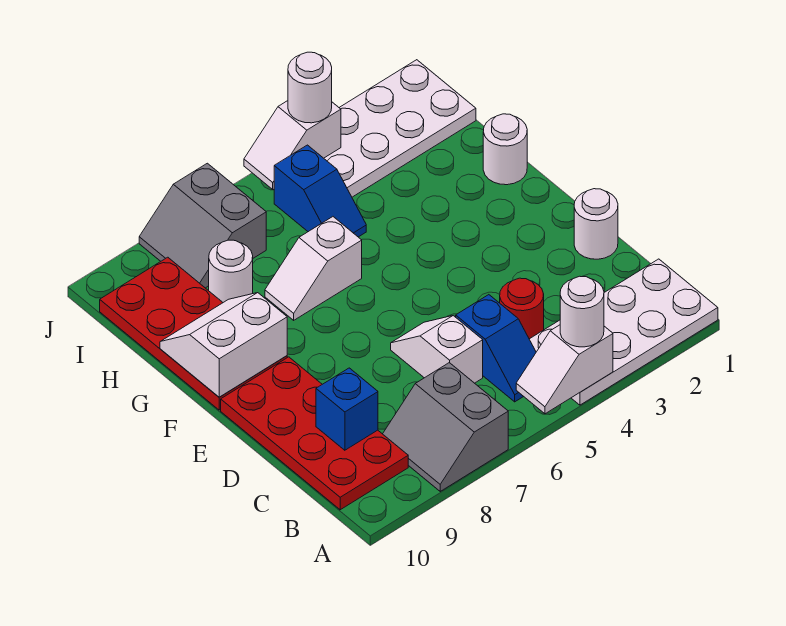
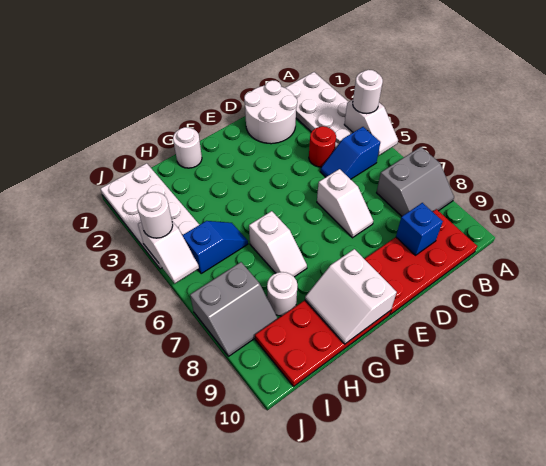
blue 1x2 slope [456,295,536,402] -> blue 1x2 slope turned to [320,127,380,179]
white 1x2 slope [391,316,483,383] -> white 1x2 slope turned to [317,169,373,238]
white 1x1 round brick [574,189,618,259] -> white 2x2 round brick [244,80,297,144]

